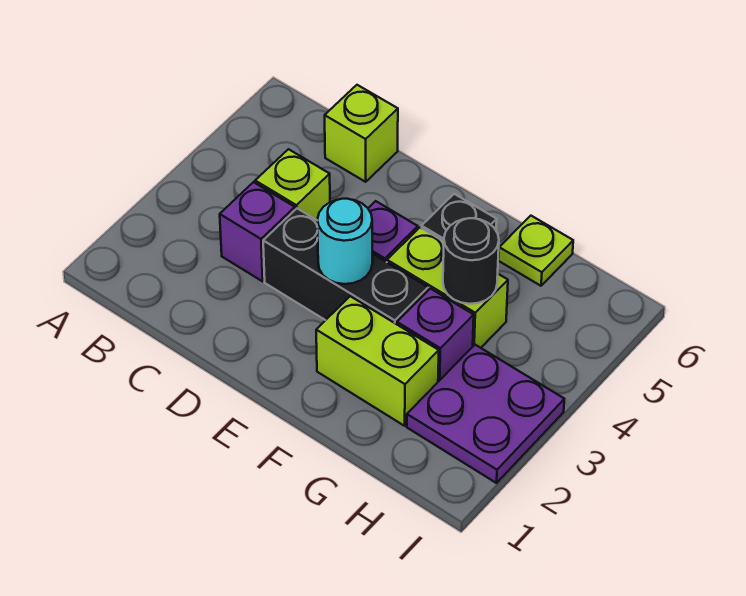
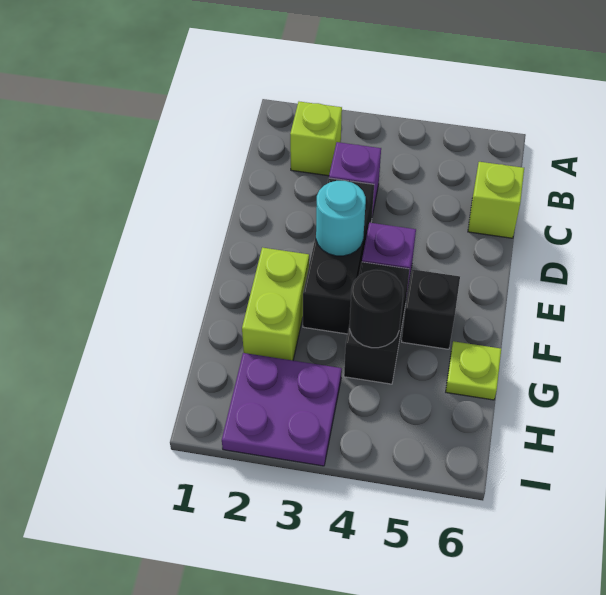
lime 1x1 brick [255,149,330,221] -> lime 1x1 brick moved to [290,102,342,176]
lime 1x2 brick [387,228,508,348] -> black 1x2 brick [344,262,409,384]
purple 1x1 brick [397,289,474,382] -> none

